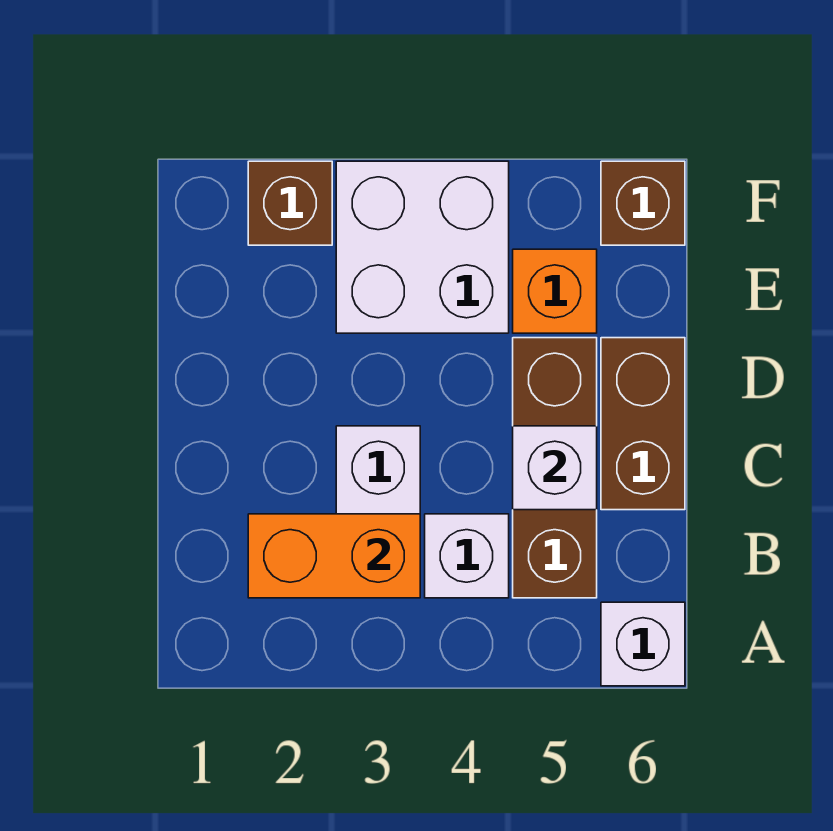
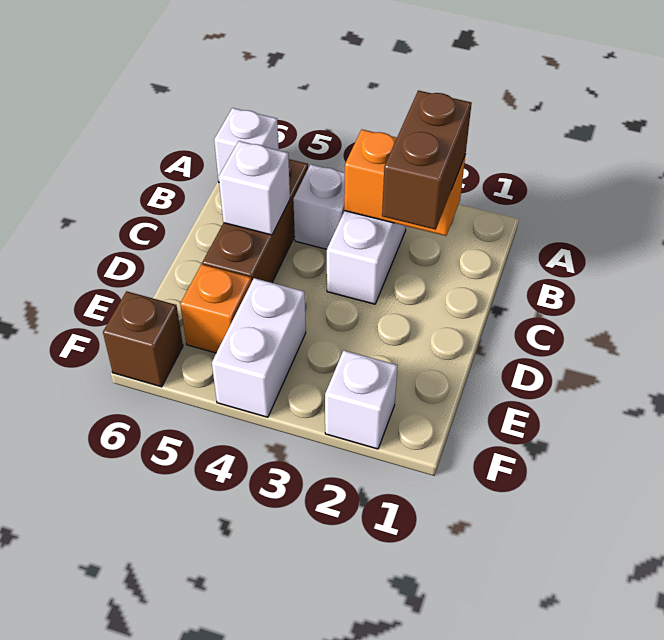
brown 1x2 brick [601,338,685,510] -> brown 1x2 brick moved to [382,90,472,230]
white 2x2 brick [336,161,509,333] -> white 1x2 brick [212,278,306,417]
brown 1x1 brick [248,161,332,245] -> white 1x1 brick [325,350,397,449]

